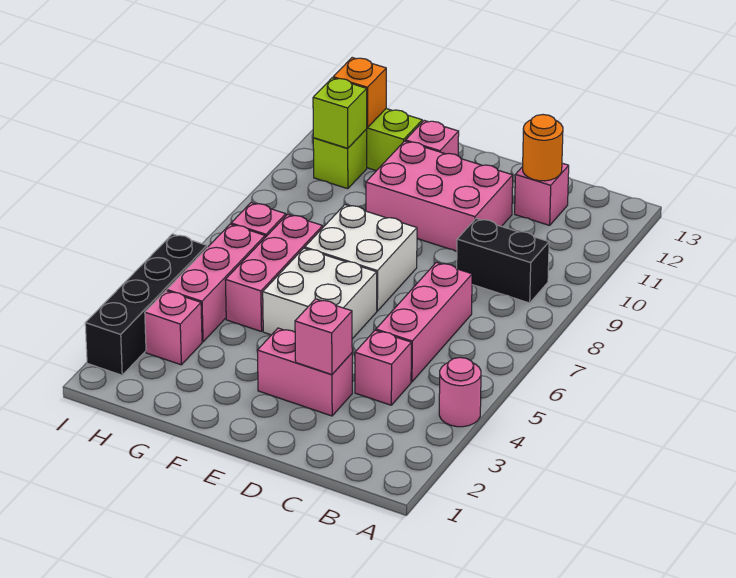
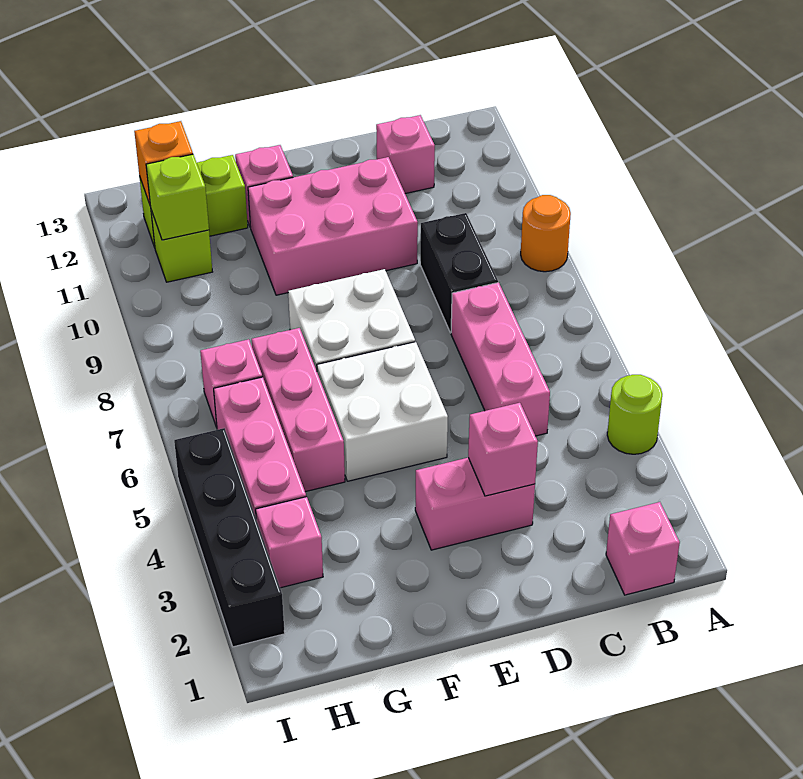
pink 1x1 round brick [439,358,481,427] -> lime 1x1 round brick [607,375,662,454]
black 1x2 brick [457,219,549,303] -> black 1x2 brick turned to [420,213,498,333]
pink 1x1 brick [355,330,411,405] -> pink 1x1 brick moved to [606,502,680,595]
orange 1x1 round brick [523,115,563,181] -> orange 1x1 round brick moved to [521,195,571,272]

